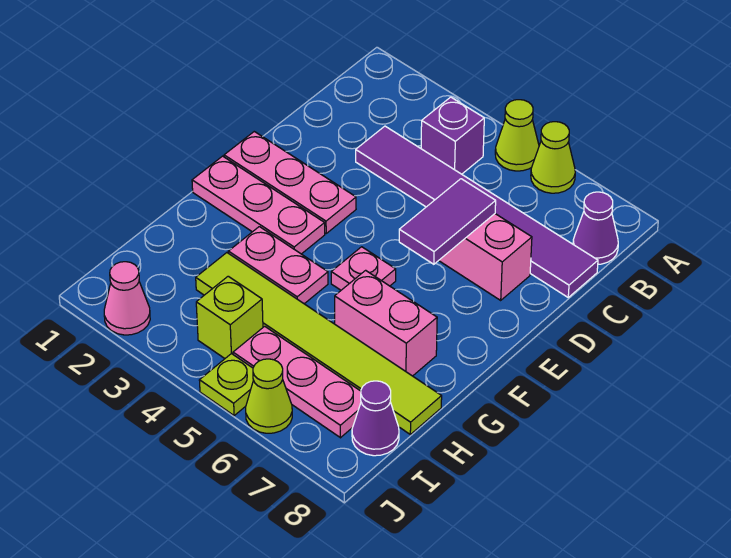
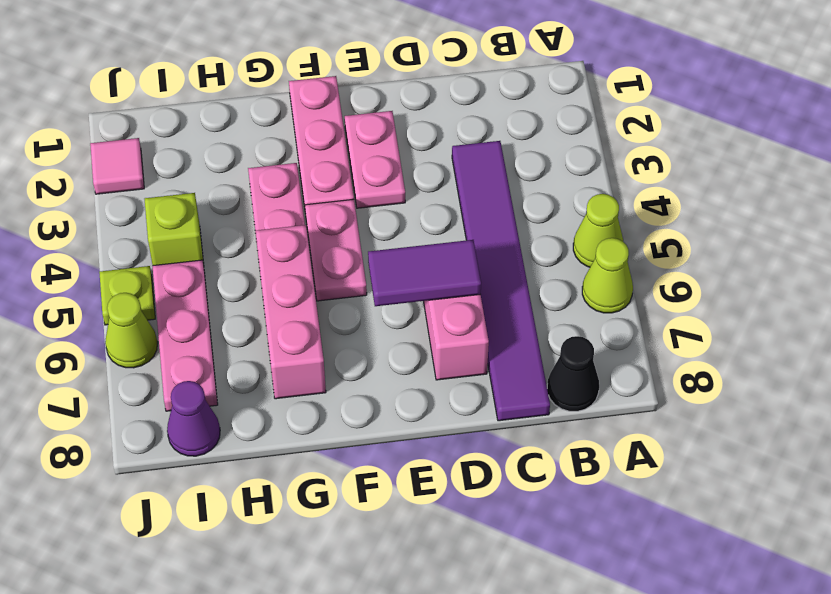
purple 1x1 brick [421,97,484,174] -> none
purple 1x1 cone [573,192,618,264] -> black 1x1 cone [547,336,599,411]
pink 1x3 plate [224,132,356,233] -> pink 1x2 plate [345,111,405,208]
pink 1x1 plate [331,247,396,290] -> pink 1x2 plate [305,199,367,301]
pink 1x2 brick [335,270,437,376] -> pink 1x3 brick [255,225,326,399]
lime 1x6 tile [196,253,442,434] -> none
pink 1x1 cone [104,262,150,335] -> pink 1x1 tile [90,138,144,194]

